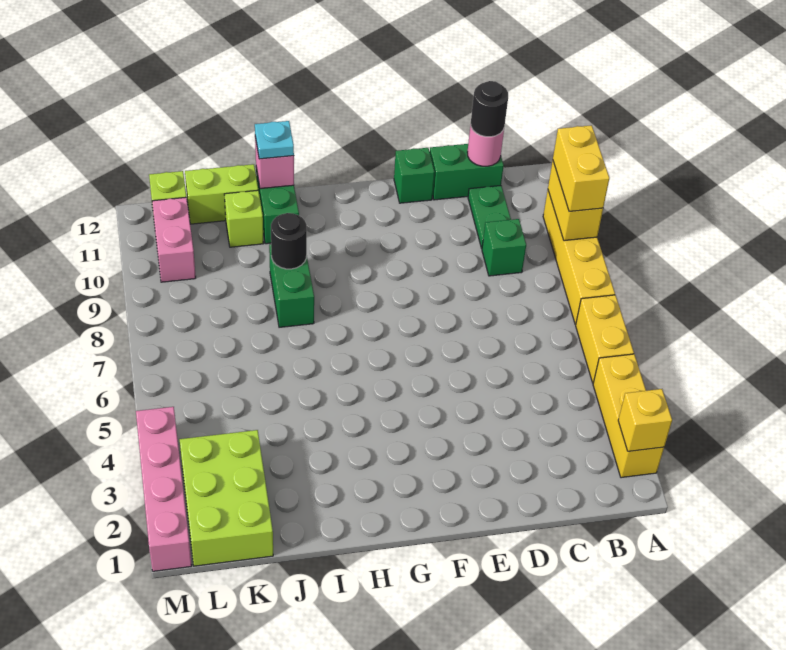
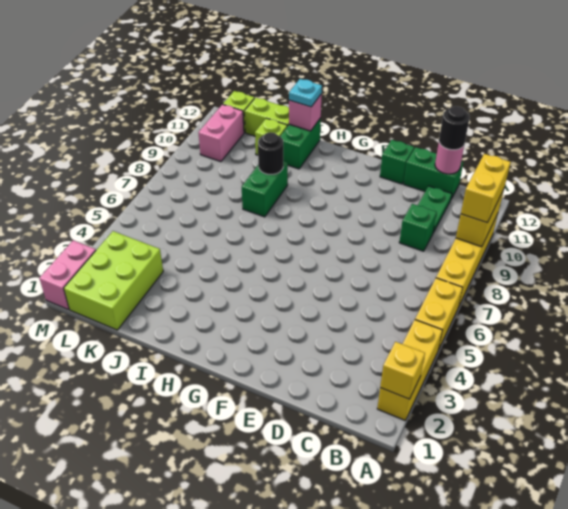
pink 1x4 brick [136,407,192,571] -> pink 1x2 brick [39,240,96,310]

